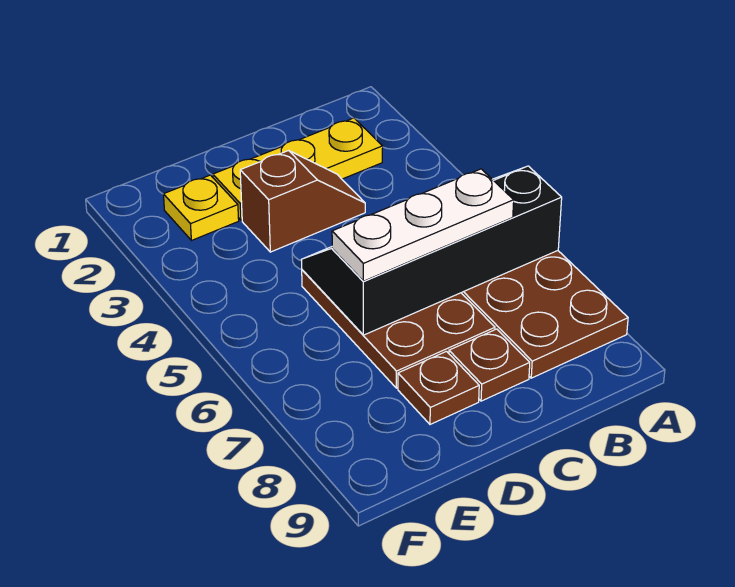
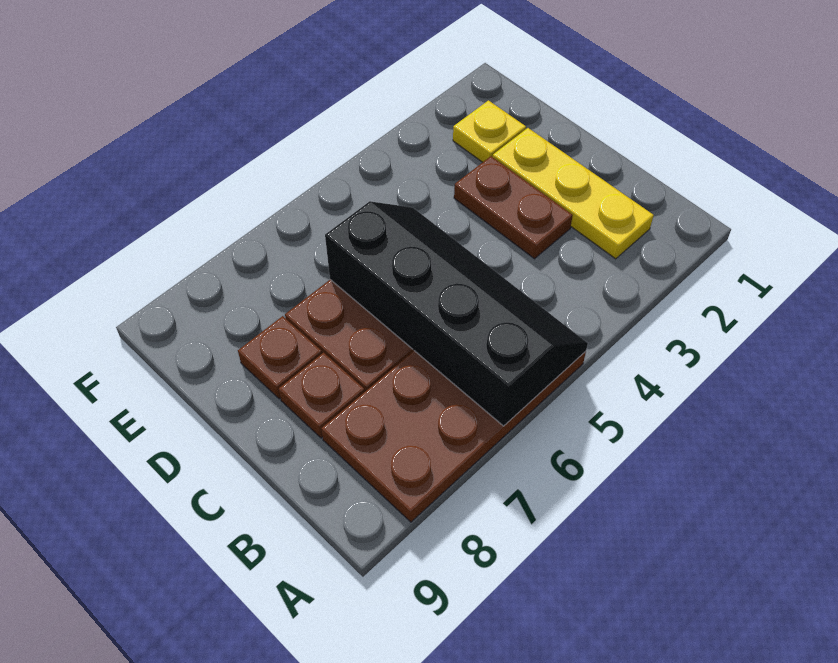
white 1x3 plate [332,169,514,281] -> none
brown 1x2 slope [240,151,365,252] -> brown 1x2 plate [454,156,573,259]

